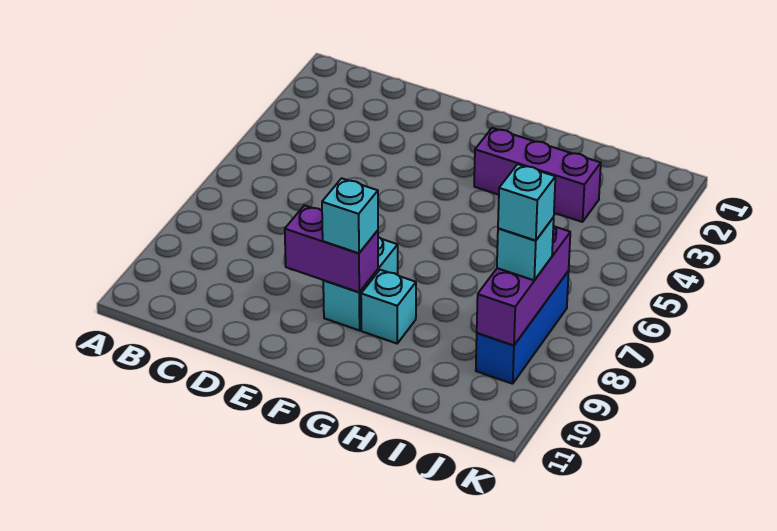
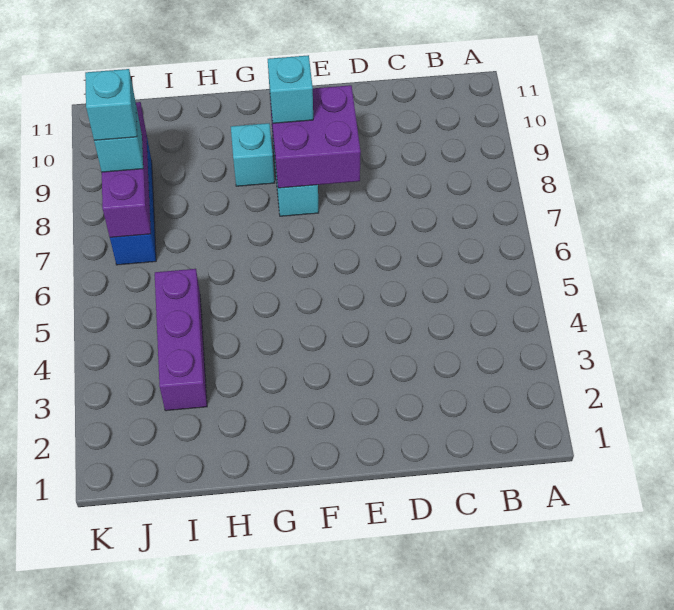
purple 1x2 brick [285,205,378,292] -> purple 2x2 brick [270,85,361,188]
purple 1x3 brick [474,128,601,222] -> purple 1x3 brick turned to [155,269,207,411]

